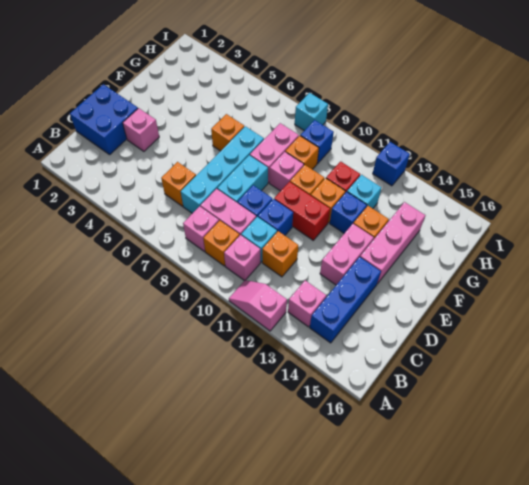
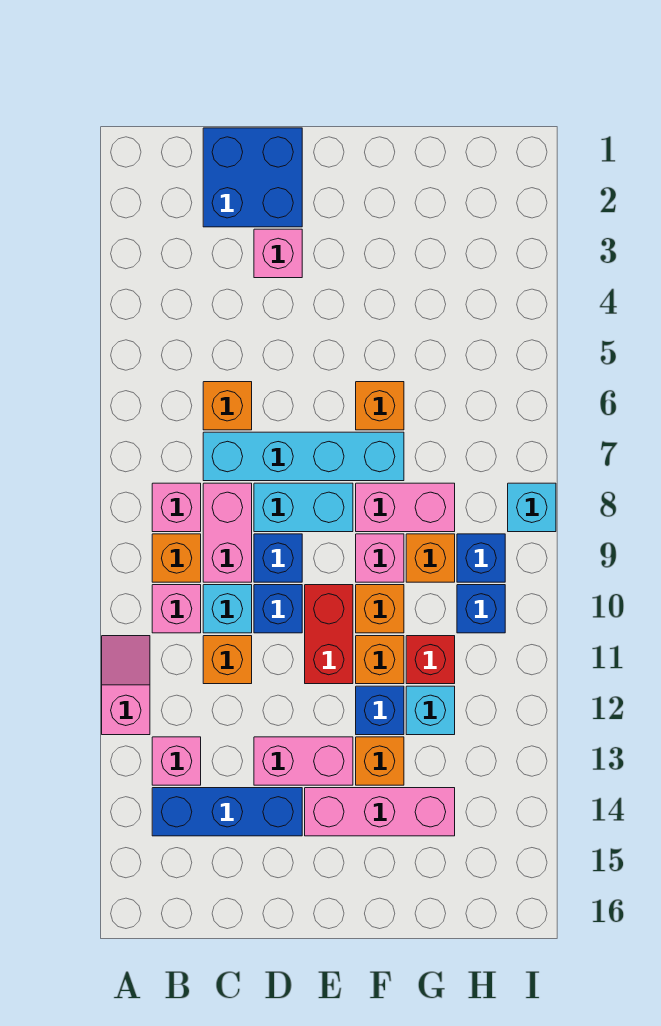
blue 1x1 brick [373,142,410,186] -> blue 1x1 brick moved to [457,585,505,633]

